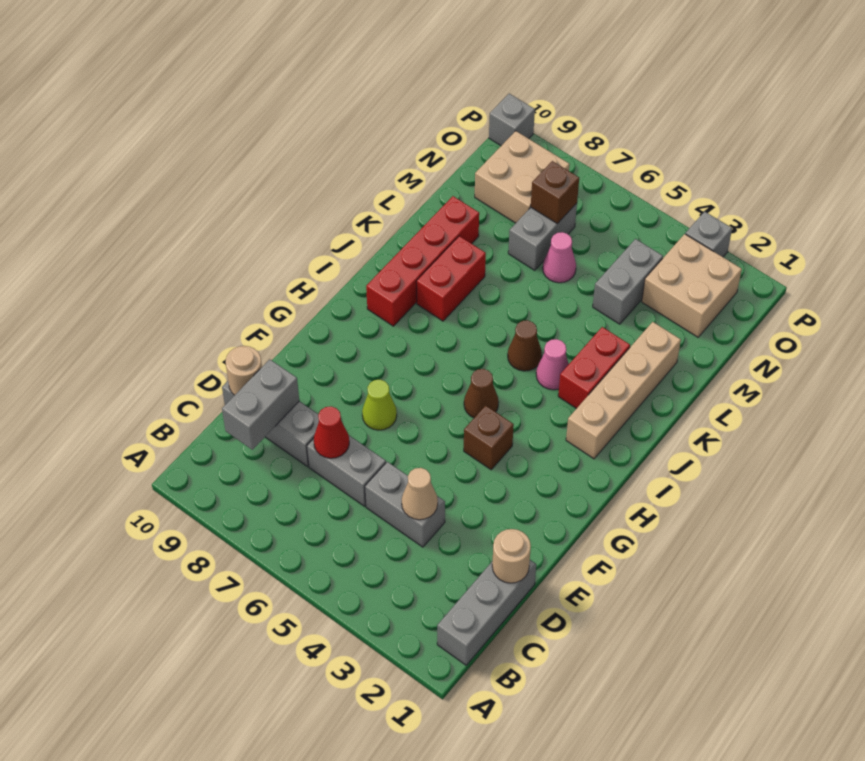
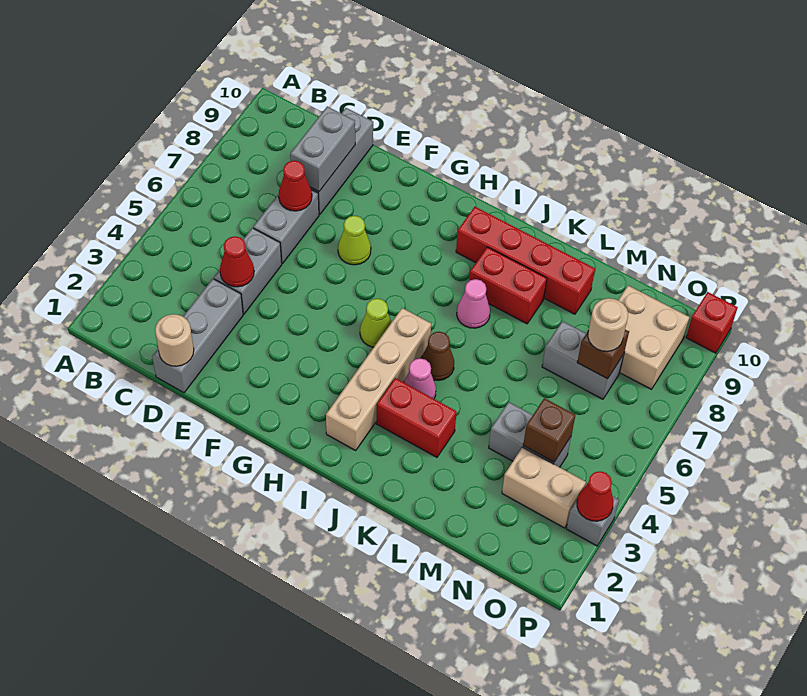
grey 1x3 brick [437,560,536,665] -> grey 1x3 brick turned to [152,279,243,393]
grey 1x2 brick [222,359,299,450] -> grey 1x2 brick turned to [290,107,355,192]
tan 1x1 cone [402,468,438,520] -> red 1x1 cone [220,236,254,287]
tan 1x1 round brick [226,346,262,395] -> tan 1x1 round brick moved to [588,298,628,351]
brown 1x1 brick [464,406,514,470] -> brown 1x1 brick moved to [523,398,575,462]
brown 1x1 cone [464,369,499,418] -> lime 1x1 cone [360,299,392,347]
tan 1x4 brick [566,322,681,459] -> tan 1x4 brick turned to [326,308,431,450]
pink 1x1 cone [543,232,576,283] -> pink 1x1 cone moved to [457,279,490,328]
tan 2x2 brick [642,234,742,337] -> tan 1x2 brick [502,447,586,528]
none -> red 1x1 cone [577,471,613,521]
grey 1x1 brick [489,94,535,146] -> red 1x1 brick [686,292,738,353]

